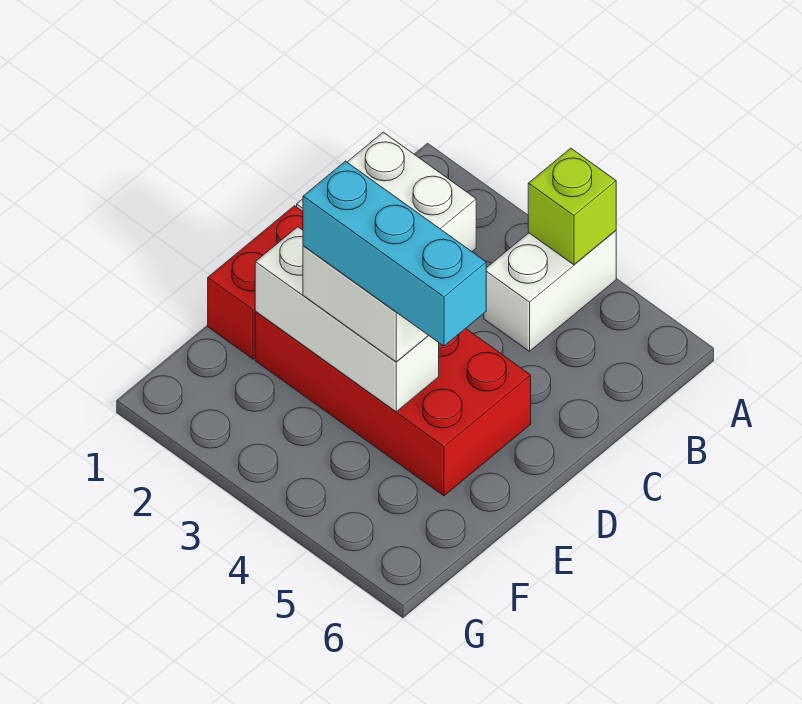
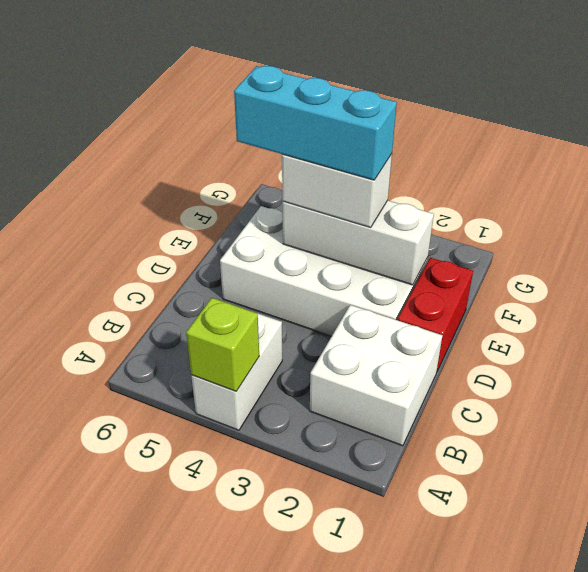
red 2x4 brick [255,312,531,496] -> white 2x4 brick [220,206,428,336]

